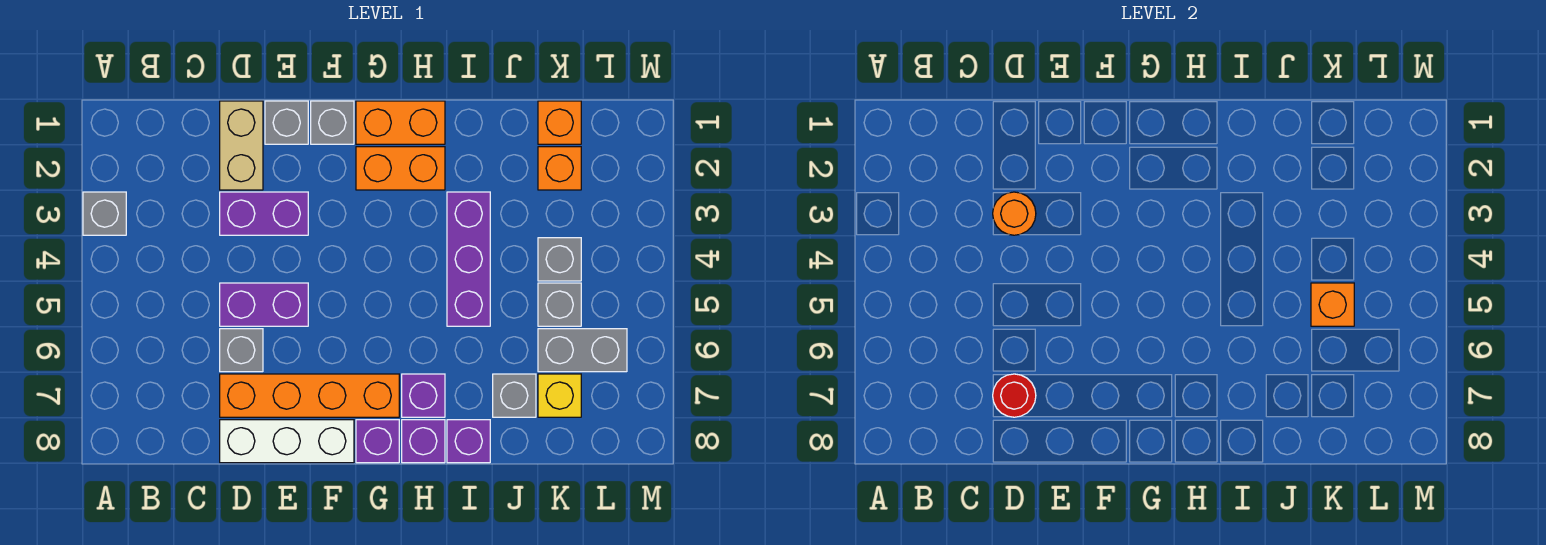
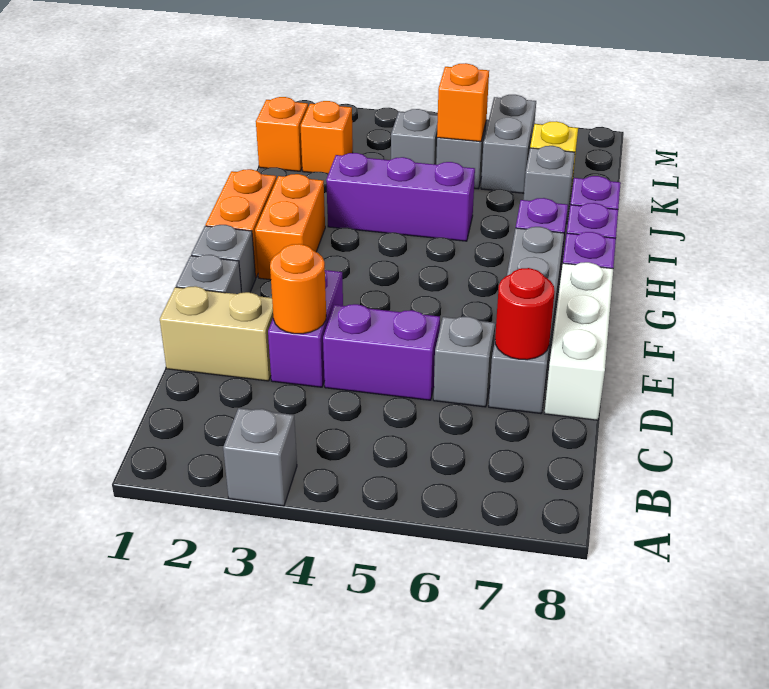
purple 1x2 brick [220,283,308,326] -> purple 1x2 brick turned to [323,304,440,400]
orange 1x4 brick [220,374,399,417] -> grey 1x4 brick [489,227,564,414]

